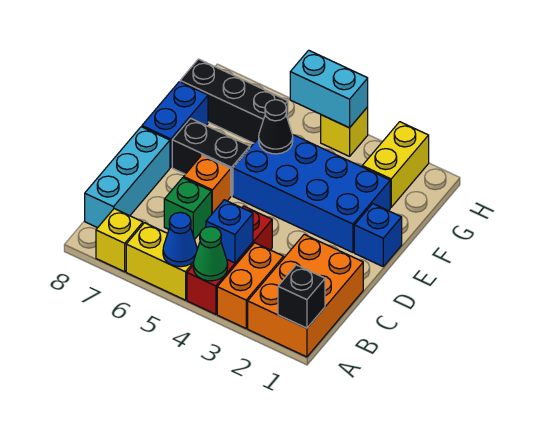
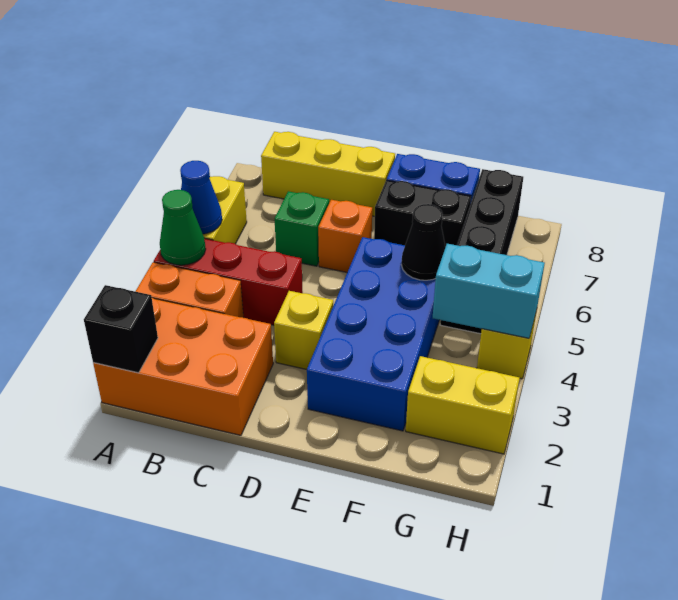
yellow 1x1 brick [96,209,143,272] -> yellow 1x1 brick moved to [274,291,333,369]
blue 1x1 brick [206,200,253,263] -> none
cyan 1x3 brick [85,127,170,228] -> yellow 1x3 brick [261,132,395,216]
blue 1x1 brick [354,204,402,266] -> none
black 1x2 brick [172,118,250,196] -> black 1x2 brick turned to [374,180,471,246]
black 1x3 brick [180,59,288,143] -> black 1x4 brick [440,169,523,334]
cyan 1x2 brick [290,50,368,128] -> cyan 1x2 brick turned to [433,244,545,338]

